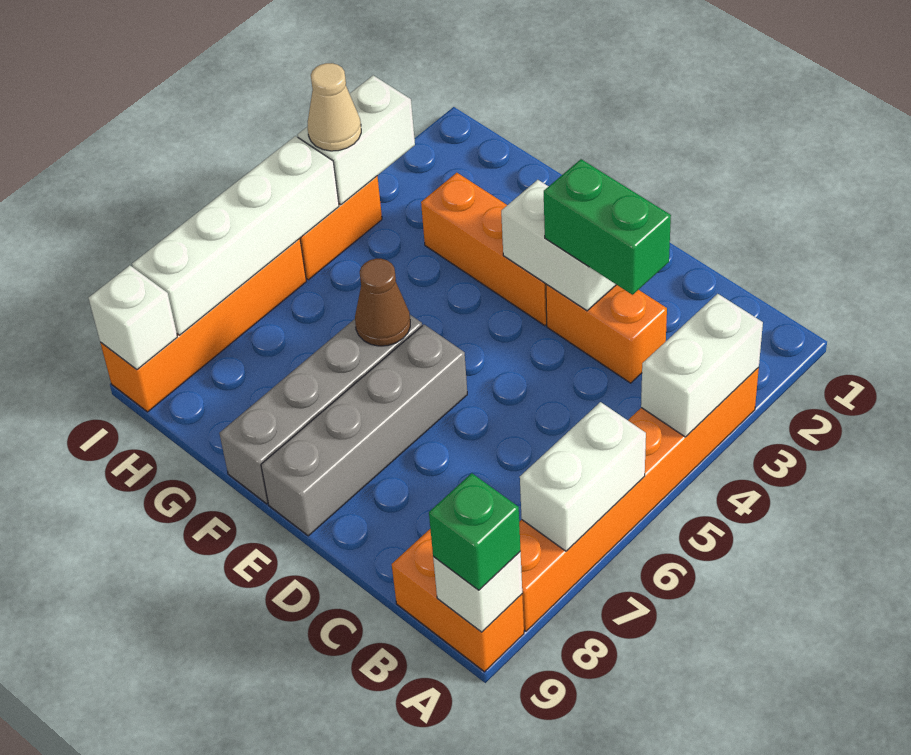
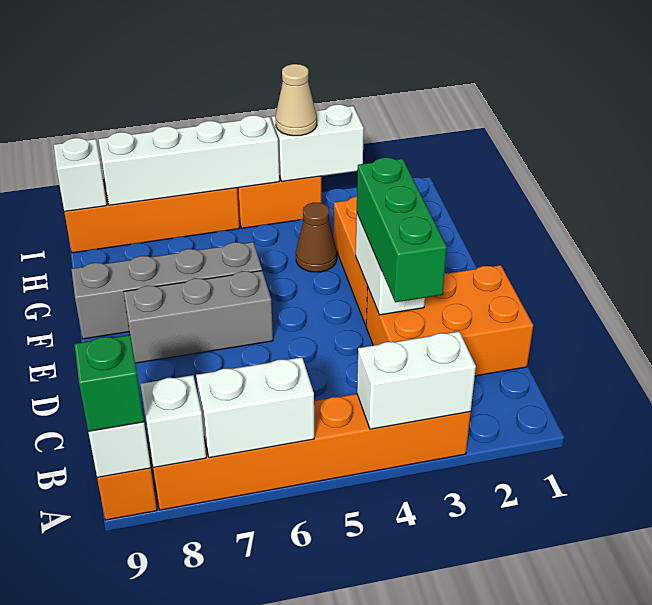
none -> white 1x1 brick [140,375,206,468]
orange 1x2 brick [546,284,667,383] -> orange 2x3 brick [366,265,533,376]
green 1x2 brick [544,159,671,295] -> green 1x3 brick [357,158,447,302]
grey 1x4 brick [261,325,467,536] -> grey 1x3 brick [124,271,273,363]
brown 1x1 cone [355,259,410,346] -> brown 1x1 cone moved to [296,203,337,272]

